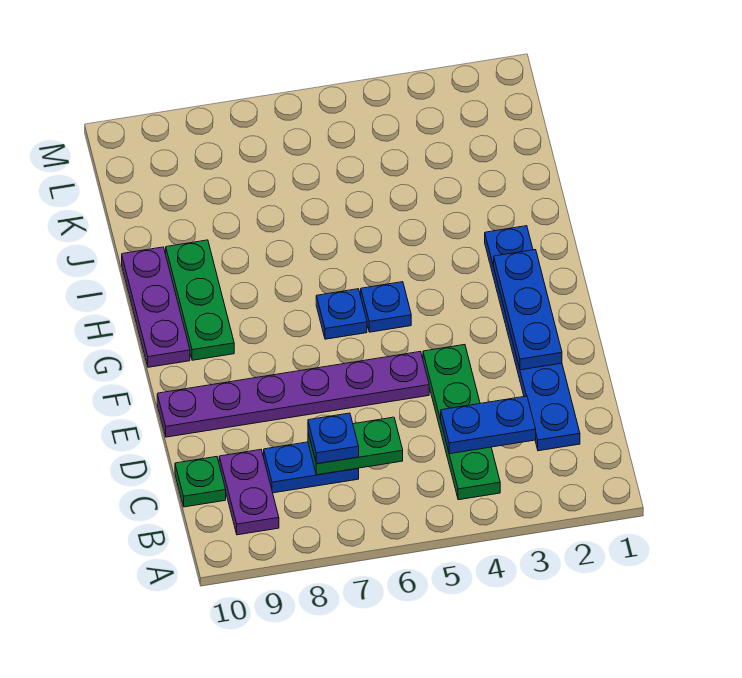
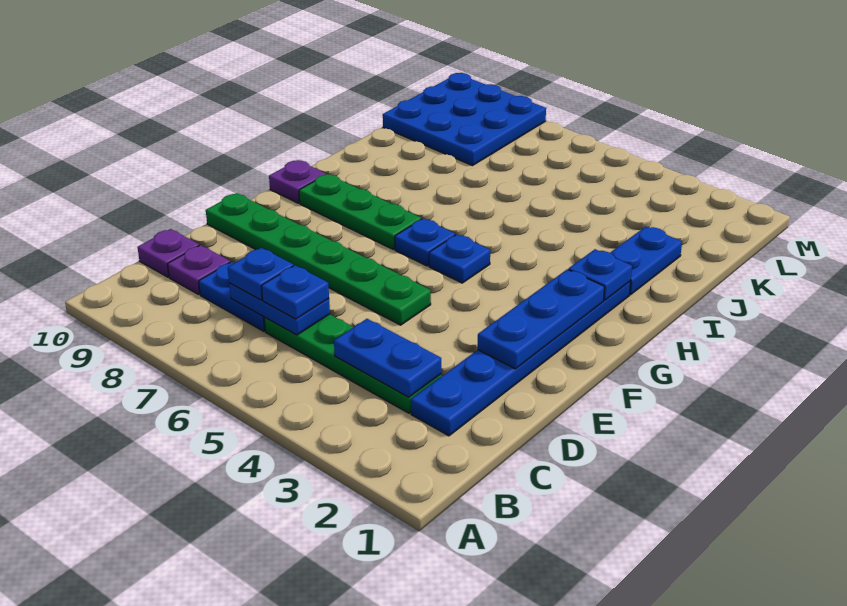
green 1x4 plate [423,345,500,500] -> green 1x4 plate turned to [264,314,441,413]
purple 1x2 plate [219,450,279,535] -> purple 1x1 plate [168,245,230,294]
green 1x2 plate [308,417,403,475] -> blue 1x2 plate [229,283,330,335]
none -> blue 1x1 plate [261,265,329,319]
green 1x1 plate [175,457,226,507] -> purple 1x1 plate [137,229,199,277]
purple 1x6 plate [157,352,429,437] -> green 1x6 plate [206,193,431,325]
green 1x3 plate [166,240,234,360] -> green 1x3 plate turned to [299,174,421,249]
purple 1x3 plate [122,247,190,367] -> purple 1x1 plate [269,160,326,203]
none -> blue 1x1 plate [568,249,632,300]
none -> blue 1x2 plate [610,226,682,295]
none -> blue 3x3 plate [383,73,546,166]

